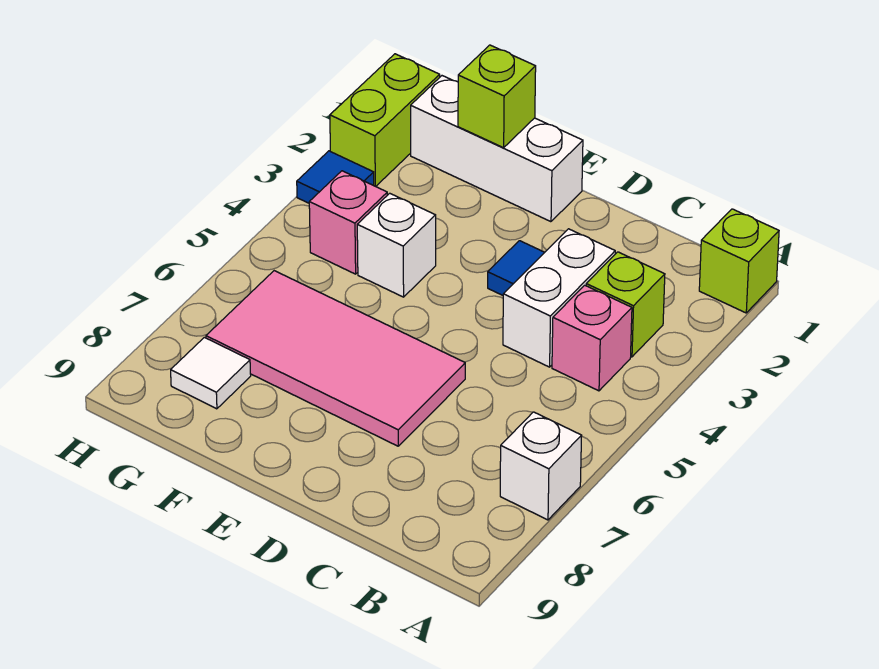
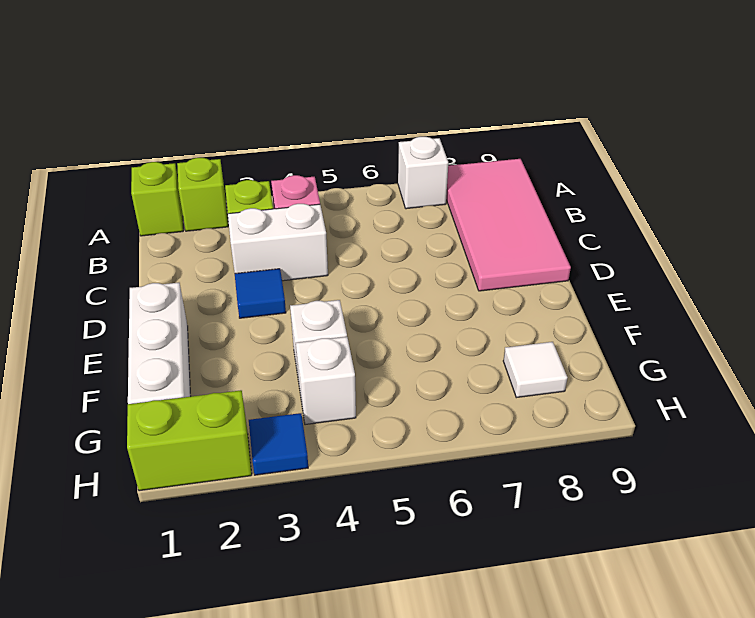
pink 2x4 tile [206,271,465,446] -> pink 2x4 tile moved to [446,159,571,291]
lime 1x1 brick [458,45,536,148] -> lime 1x1 brick moved to [177,158,228,231]
pink 1x1 brick [309,171,387,274] -> white 1x1 brick [296,337,356,425]

